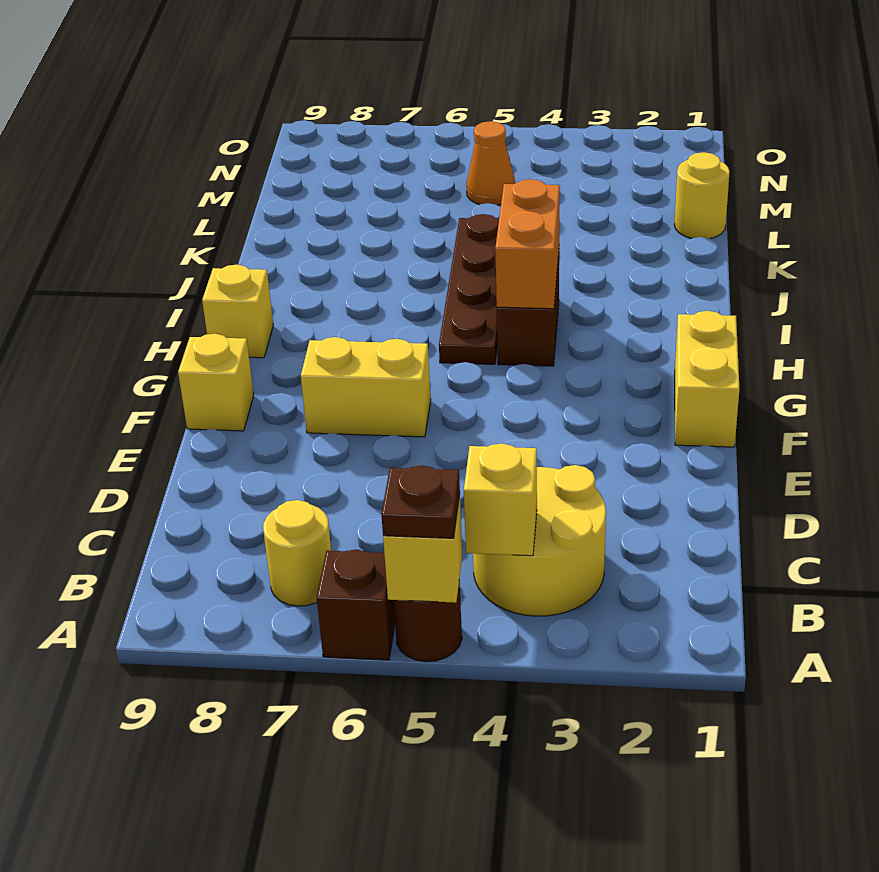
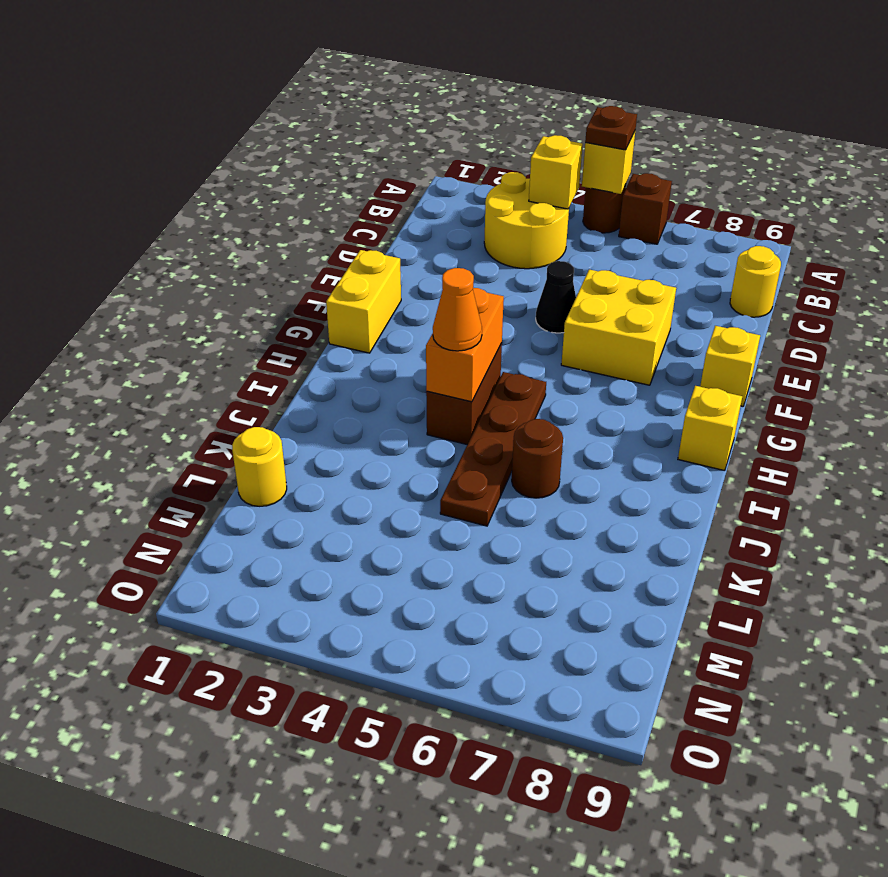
yellow 1x1 round brick [263,500,331,606] -> yellow 1x1 round brick moved to [730,246,781,317]
none -> black 1x1 cone [536,261,576,333]
yellow 1x2 brick [301,337,431,437] -> yellow 2x2 brick [561,270,676,385]
none -> brown 1x1 round brick [512,419,563,498]
orange 1x1 cone [466,121,515,205] -> orange 1x1 cone moved to [433,268,482,351]

